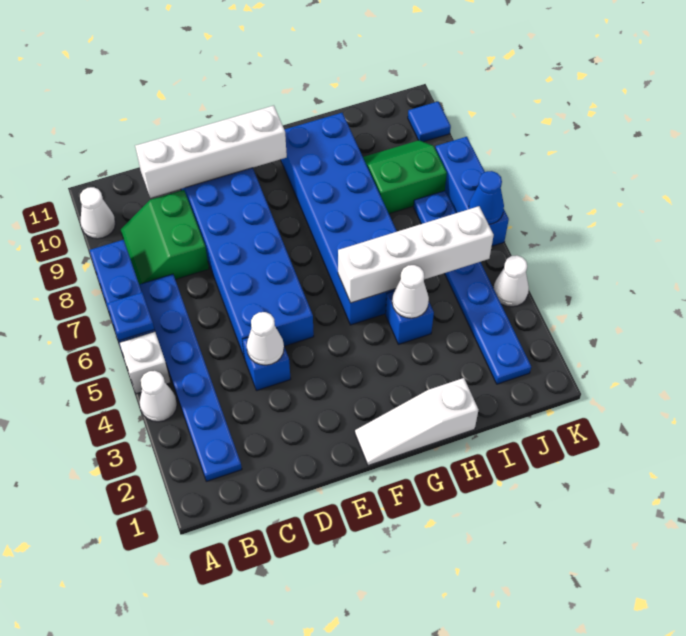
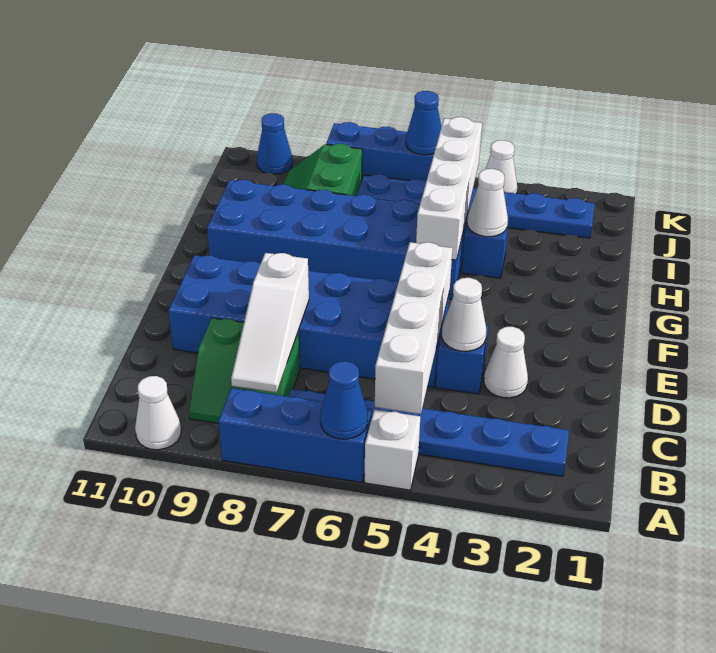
white 1x1 cone [140,371,177,422] -> white 1x1 cone moved to [484,327,528,398]
blue 1x1 plate [107,293,154,341] -> blue 1x1 cone [320,361,368,439]
white 1x4 brick [135,106,287,198] -> white 1x4 brick moved to [375,242,453,414]
white 1x3 slope [355,378,478,466] -> white 1x3 slope moved to [231,253,309,393]
blue 1x1 tile [408,102,451,142] -> blue 1x1 cone [257,113,293,174]

